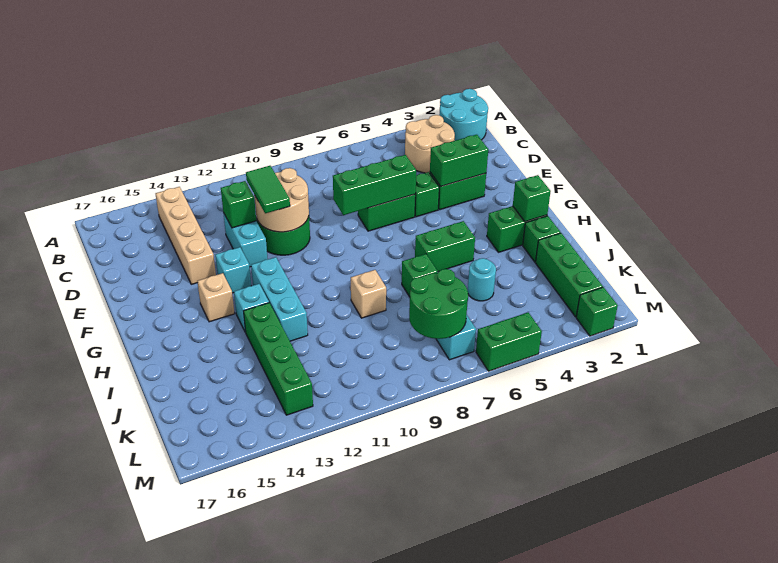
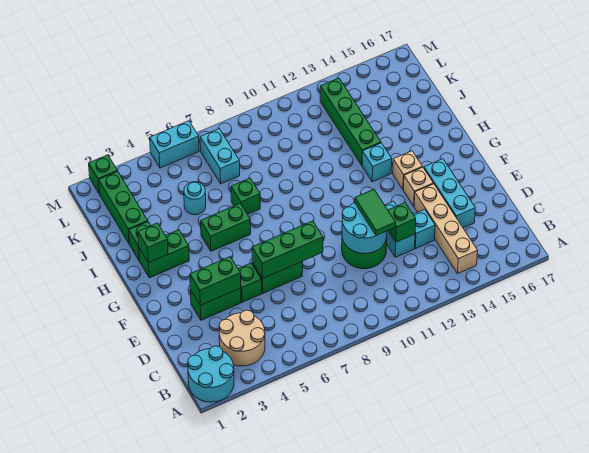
tan 2x2 round brick [254,168,309,232] -> cyan 2x2 round brick [342,203,387,253]
cyan 1x1 brick [215,247,251,293] -> cyan 1x1 brick moved to [413,209,435,249]
cyan 1x3 brick [251,257,308,341] -> cyan 1x3 brick moved to [424,159,475,228]
tan 1x1 brick [351,270,386,318] -> tan 1x1 brick moved to [403,167,433,206]
green 2x2 round brick [409,269,468,339] -> none
green 1x2 brick [476,312,542,371] -> cyan 1x2 brick [150,121,199,168]

